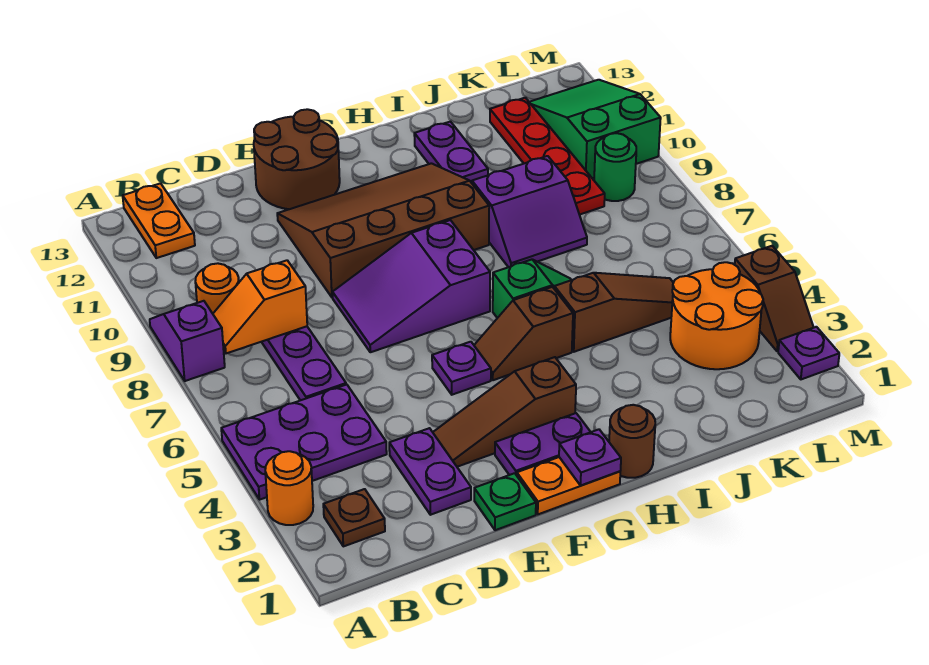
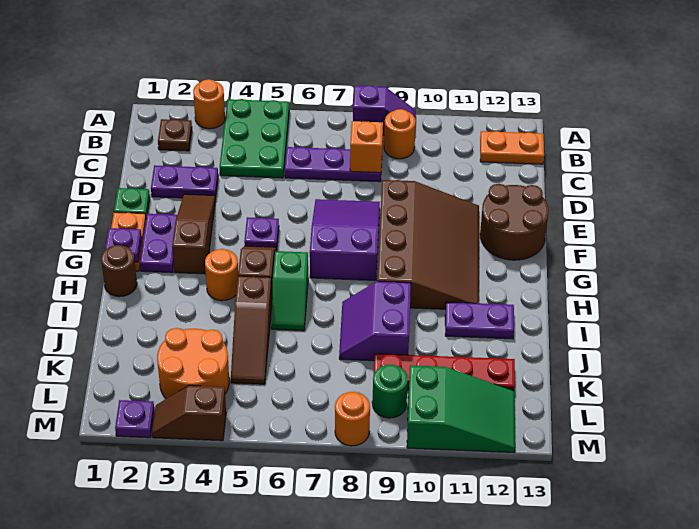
purple 2x3 plate [221,385,387,500] -> green 2x3 plate [220,99,289,178]
none -> orange 1x1 round brick [205,249,238,301]
none -> orange 1x1 round brick [335,392,370,446]

